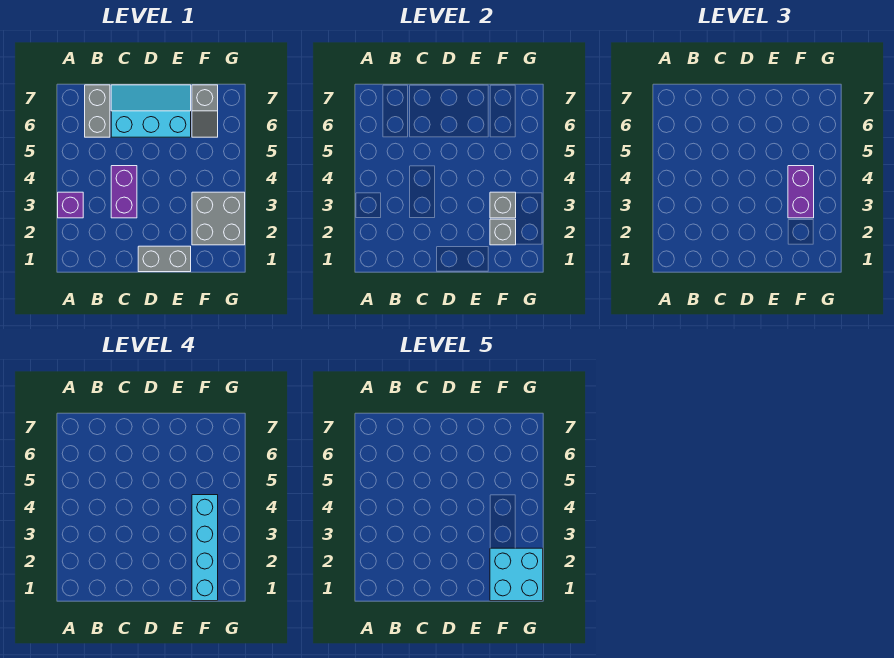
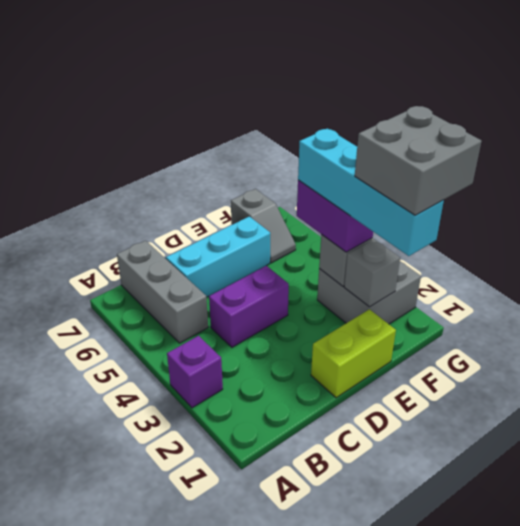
grey 1x2 brick [85,85,110,137] -> grey 1x3 brick [117,241,208,343]
purple 1x2 brick [111,166,137,218] -> purple 1x2 brick turned to [209,266,289,347]
grey 1x2 brick [138,246,191,272] -> lime 1x2 brick [311,309,396,398]
cyan 2x2 brick [490,548,543,601] -> grey 2x2 brick [355,106,481,215]

